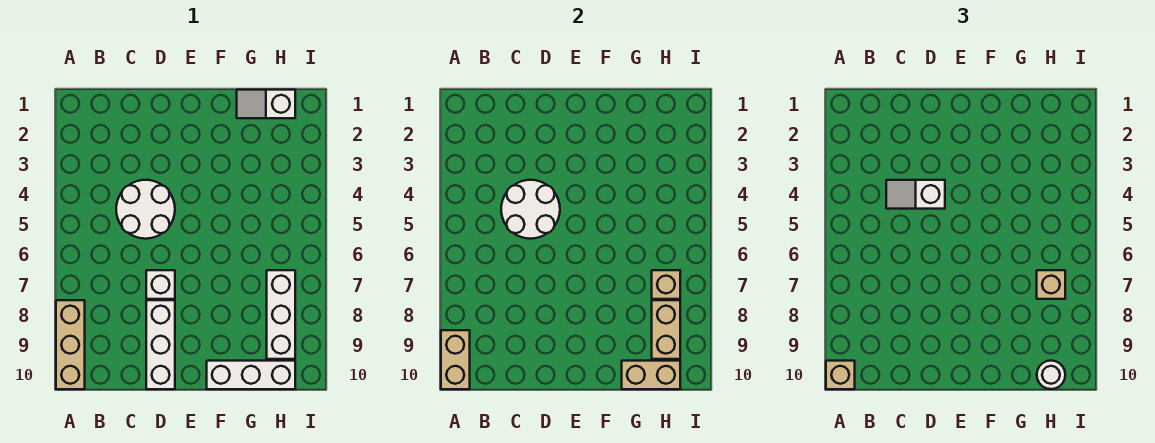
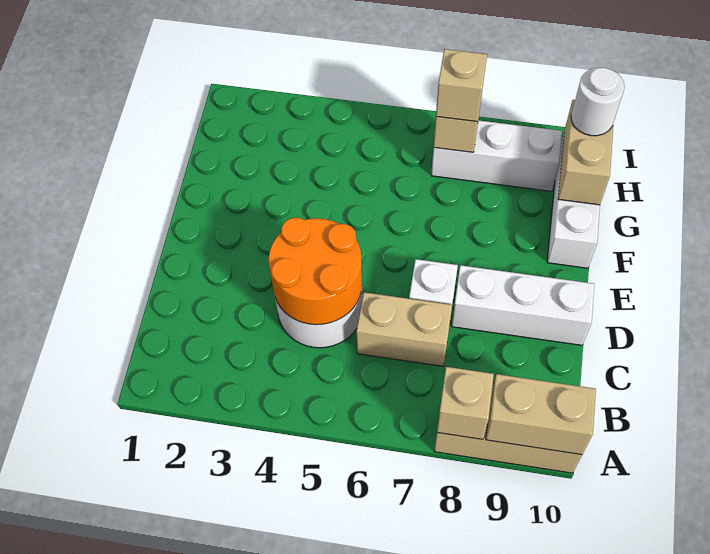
tan 1x1 brick [826,361,855,389] -> tan 1x1 brick moved to [437,367,494,439]
white 2x2 round brick [501,180,560,239] -> orange 2x2 round brick [269,218,362,325]
white 1x2 slope [886,180,945,209] -> none
white 1x2 slope [237,90,295,118] -> none
tan 1x2 brick [652,300,680,359] -> tan 1x2 brick moved to [356,292,452,366]

